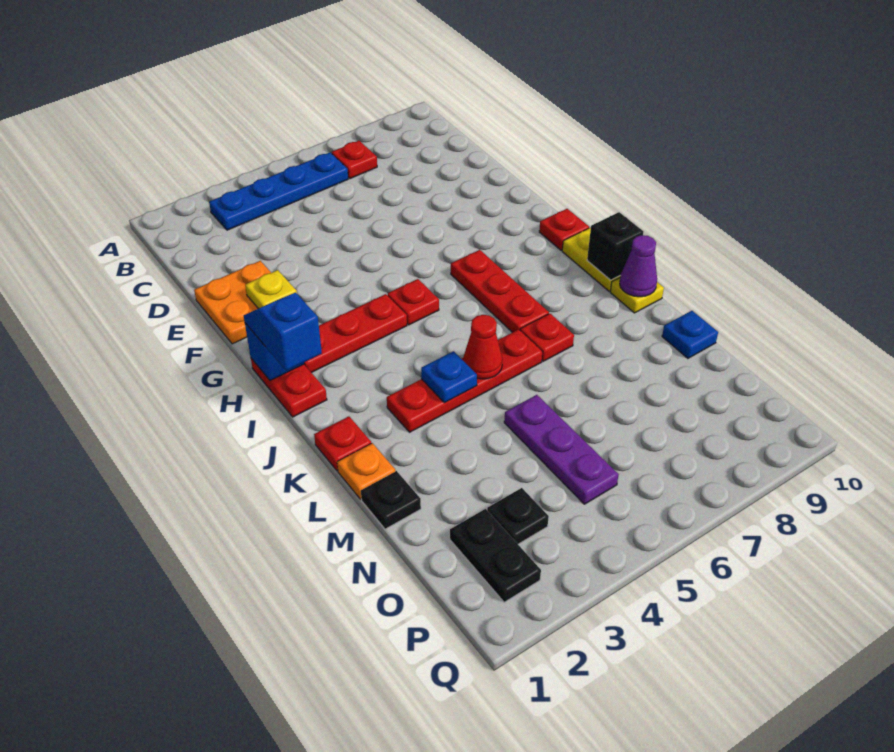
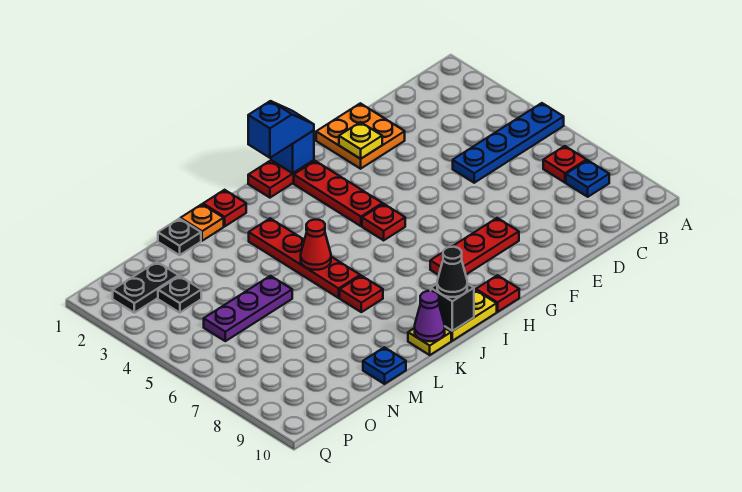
blue 1x4 plate [209,152,348,230] -> blue 1x4 plate turned to [453,103,564,183]
red 1x3 plate [451,250,549,332] -> red 1x3 plate moved to [430,218,519,275]
none -> black 1x1 cone [437,247,467,297]
blue 1x1 plate [421,351,477,403] -> blue 1x1 plate moved to [566,160,609,197]

